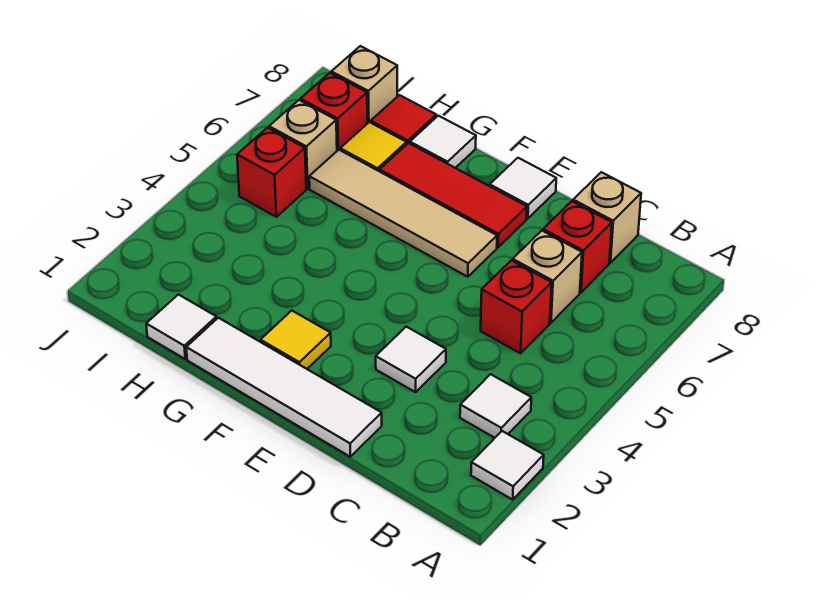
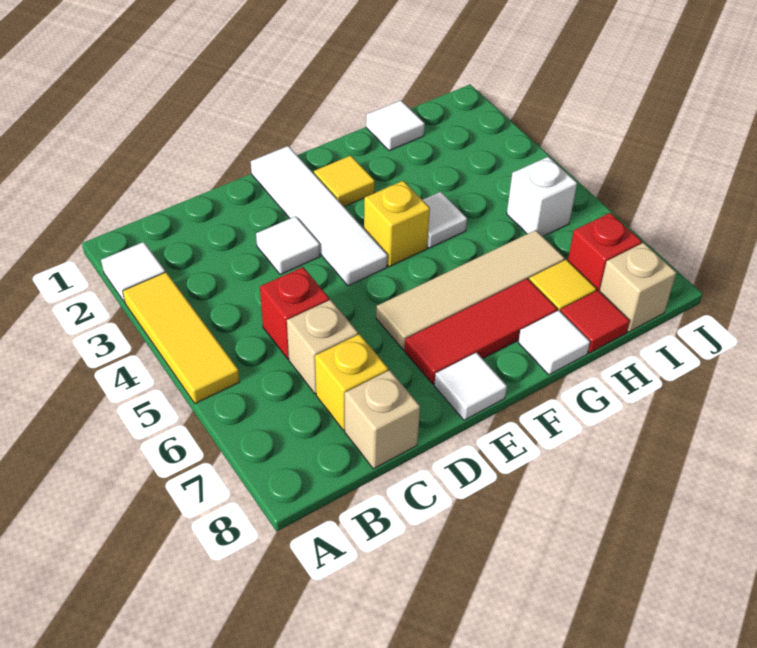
none -> yellow 1x3 tile [123,272,240,404]
white 1x1 tile [460,374,531,438] -> white 1x1 tile moved to [423,192,467,248]
red 1x1 brick [543,201,612,292] -> yellow 1x1 brick [315,334,388,430]
white 1x4 tile [186,318,382,457] -> white 1x4 tile turned to [251,146,387,286]
none -> yellow 1x1 brick [364,181,430,267]
red 1x1 brick [237,128,306,217] -> white 1x1 brick [507,157,577,236]
tan 1x1 brick [269,100,337,189] -> none

